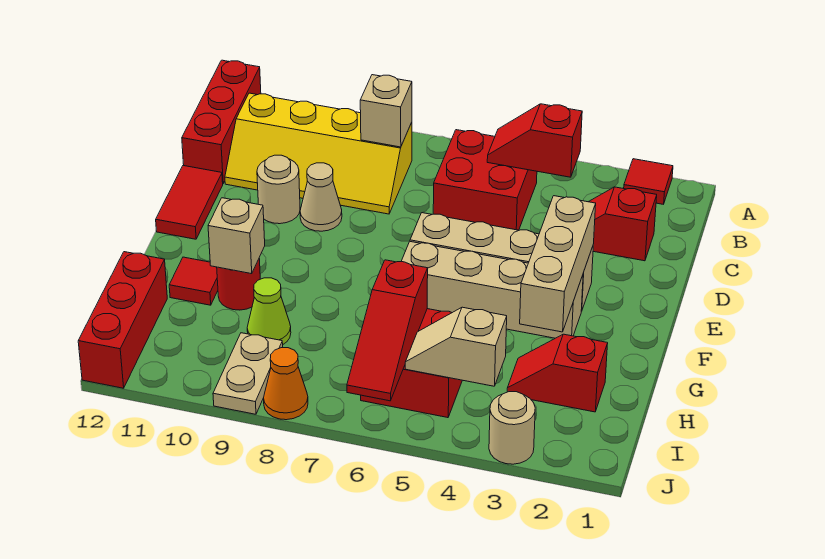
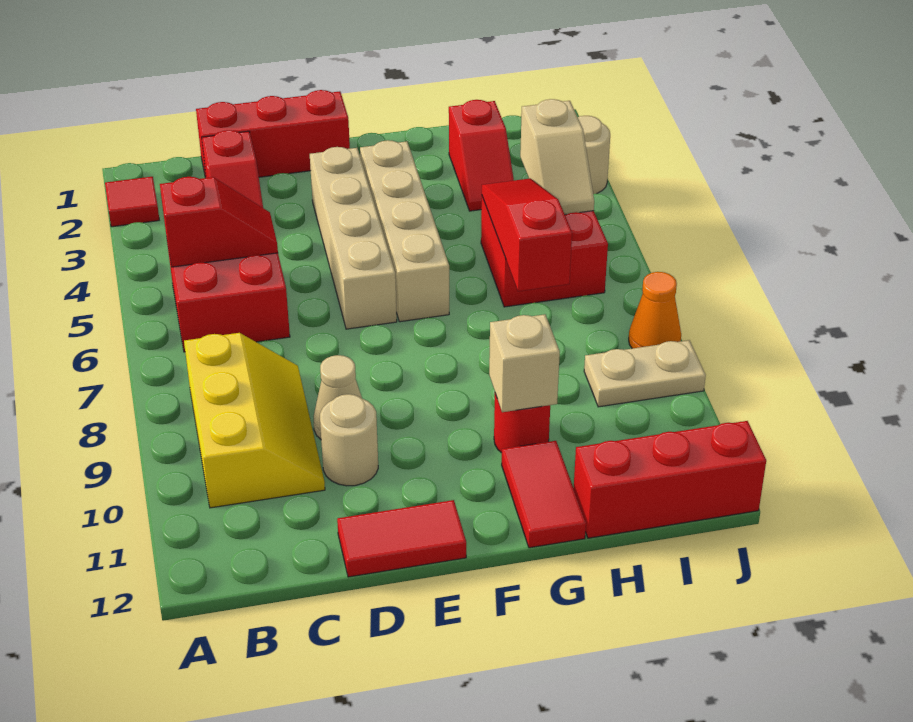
red 1x3 brick [182,60,261,183] -> red 1x3 brick moved to [196,90,350,178]
red 1x2 slope [487,104,582,177] -> red 1x2 slope turned to [160,177,278,267]
yellow 2x4 slope [225,93,412,214] -> yellow 2x3 slope [184,333,325,508]
tan 1x1 brick [360,75,412,147] -> none
tan 1x3 brick [520,196,596,332] -> none
red 1x1 tile [169,257,218,305] -> red 1x2 tile [502,441,586,548]
red 1x3 slope [347,260,428,401] -> red 1x3 slope turned to [482,178,572,291]
lime 1x1 cone [247,278,291,344] -> none

